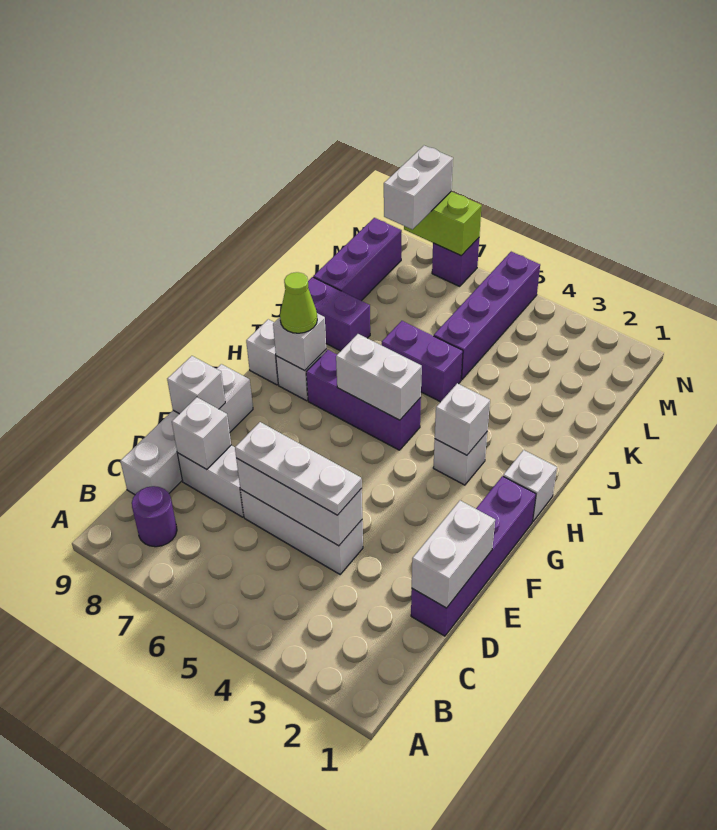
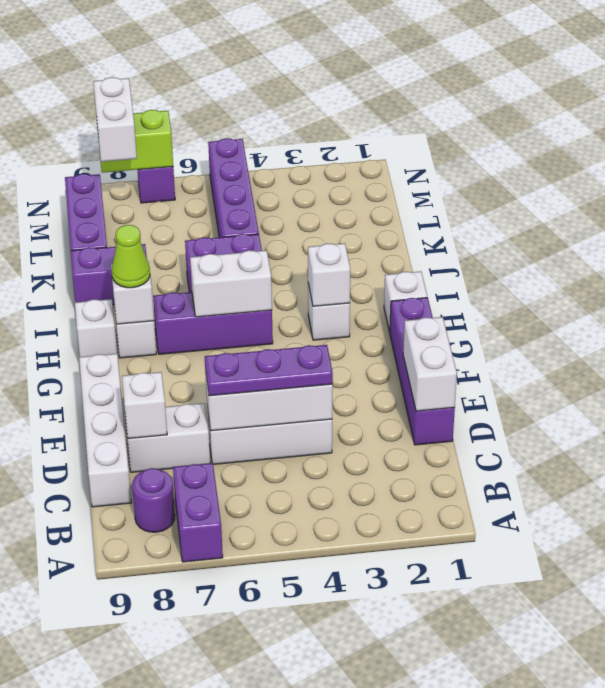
none -> purple 1x2 brick [173,463,223,562]
white 1x3 plate [235,422,362,515] -> purple 1x3 plate [205,345,333,396]
white 1x1 brick [167,356,225,414] -> none

